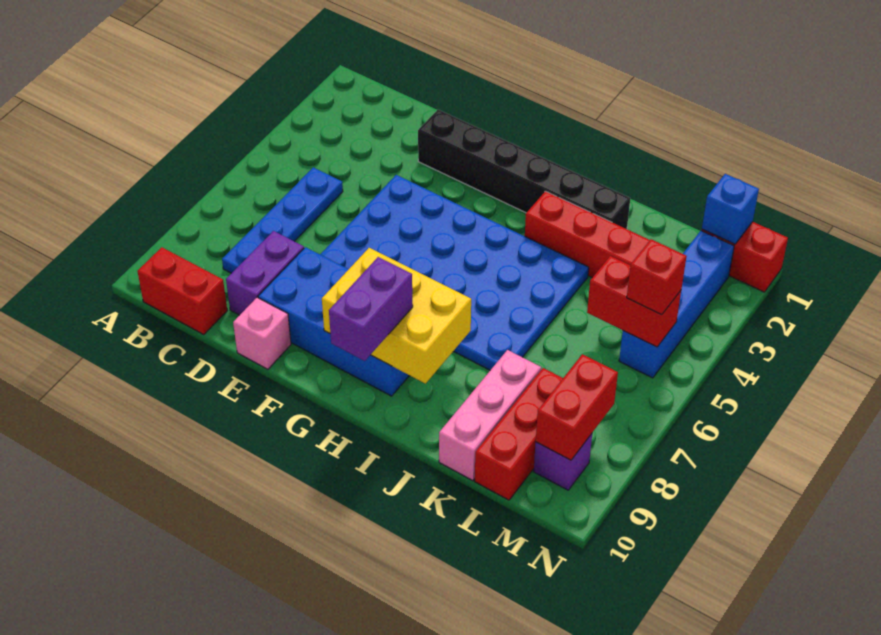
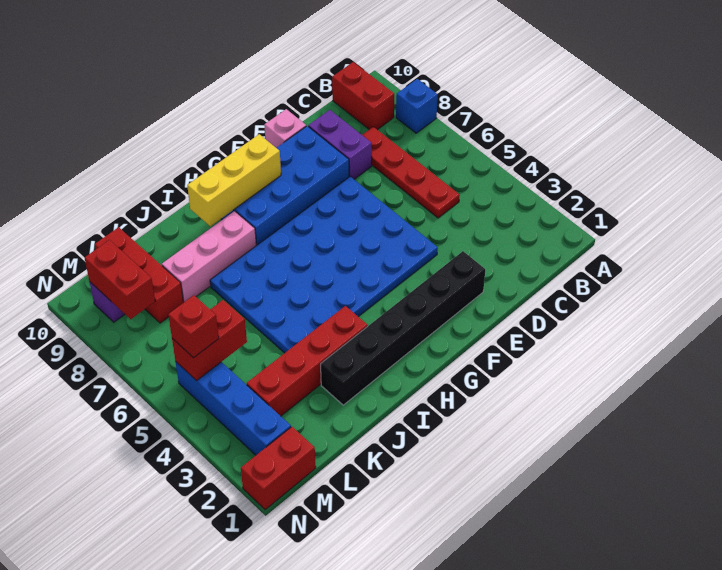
red 1x2 brick [137,247,227,335] -> red 1x2 brick turned to [332,62,394,130]
blue 1x4 plate [222,167,343,273] -> red 1x4 plate [362,127,460,218]
yellow 2x3 brick [322,248,471,384] -> yellow 1x3 brick [187,134,281,226]
purple 1x2 brick [329,257,413,361] -> none
pink 1x3 brick [439,350,541,481] -> pink 1x3 brick turned to [162,211,256,302]
blue 1x1 brick [702,174,759,244] -> blue 1x1 brick moved to [396,79,438,133]

